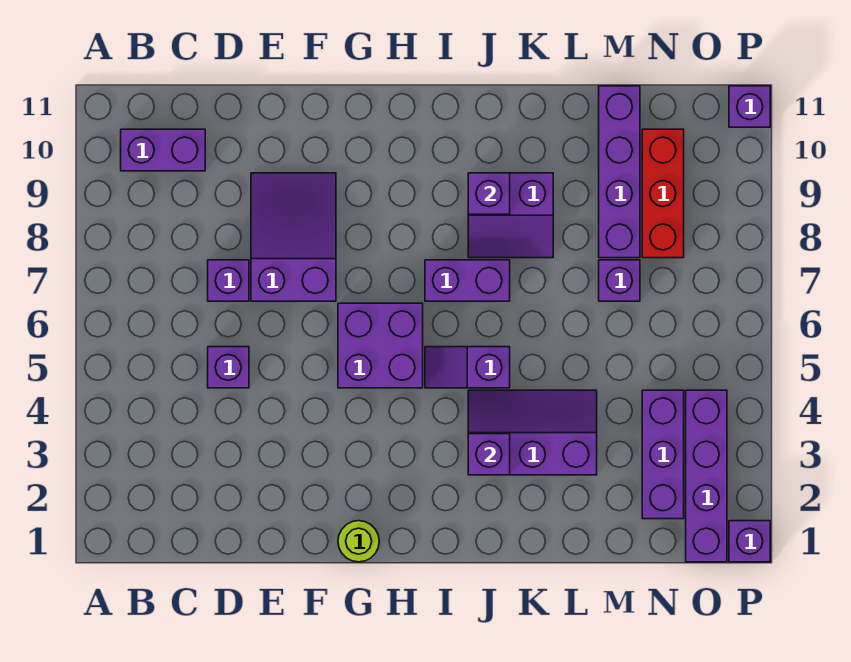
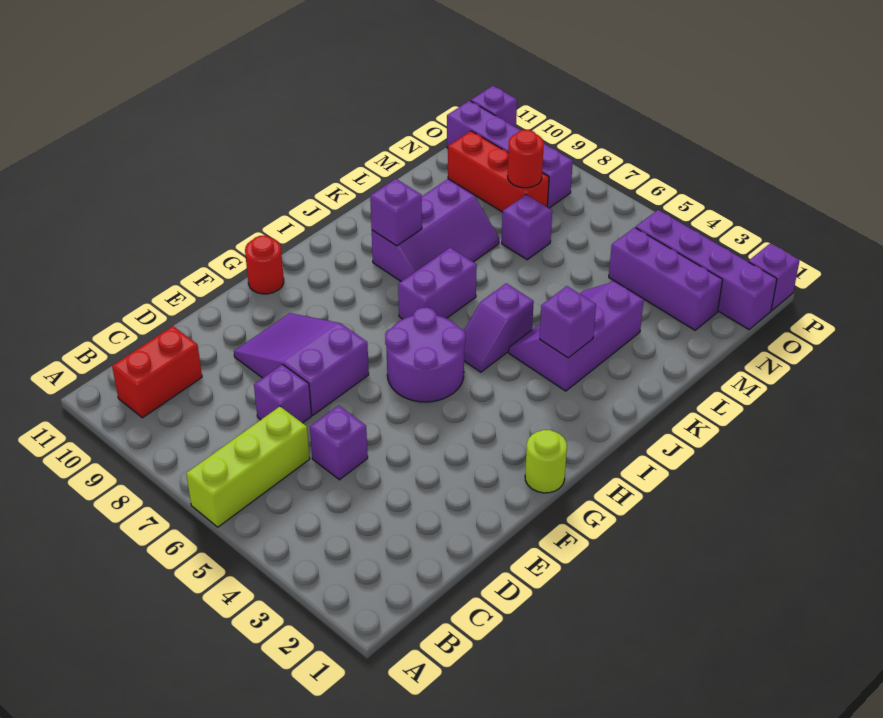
none -> lime 1x3 brick [186,407,310,527]
purple 1x2 brick [121,129,205,171] -> red 1x2 brick [112,326,202,418]
purple 2x2 brick [338,303,423,388] -> purple 2x2 round brick [385,307,465,402]
none -> red 1x1 round brick [245,236,284,294]
purple 2x2 slope [468,173,553,258] -> purple 2x3 slope [372,179,499,281]
purple 1x4 brick [599,86,640,258] -> purple 1x4 brick moved to [447,101,573,208]
none -> red 1x1 round brick [508,130,544,188]

